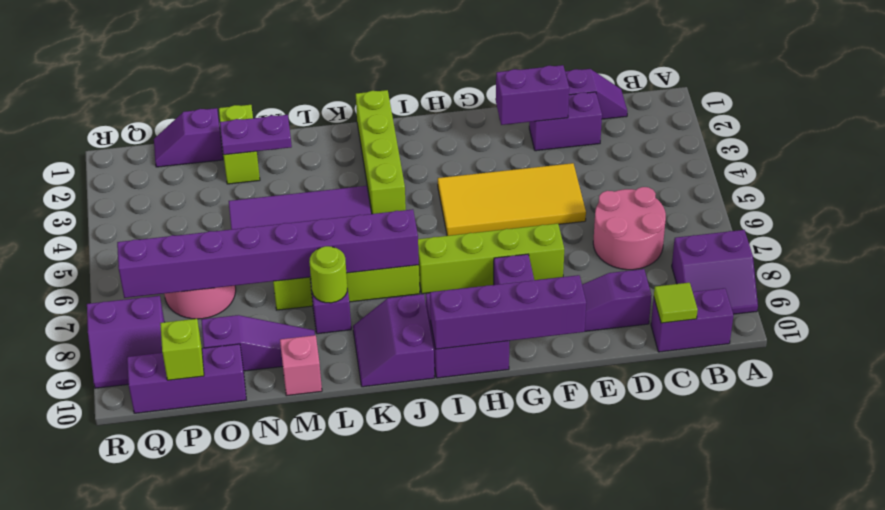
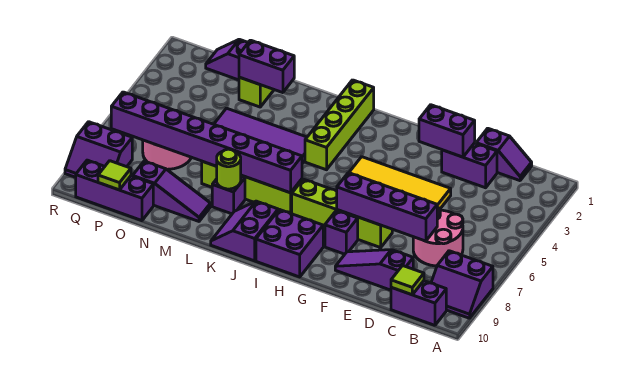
purple 1x4 brick [430,275,586,349] -> purple 1x4 brick moved to [337,173,437,241]
purple 1x2 plate [220,115,292,155] -> purple 1x2 brick [239,40,294,93]
pink 1x1 brick [280,335,322,396] -> none
lime 1x1 brick [160,319,204,380] -> lime 1x1 tile [98,161,131,190]

